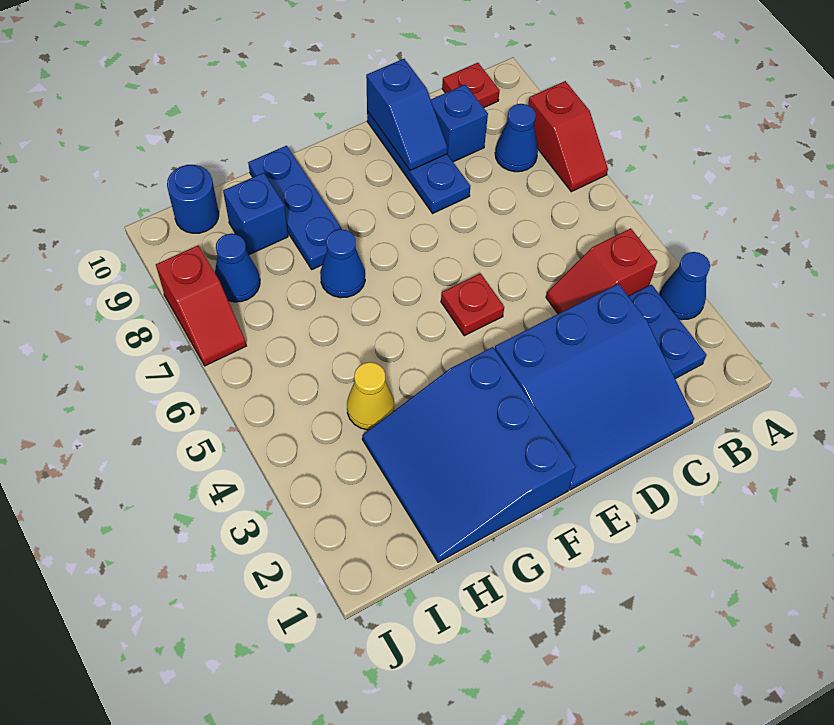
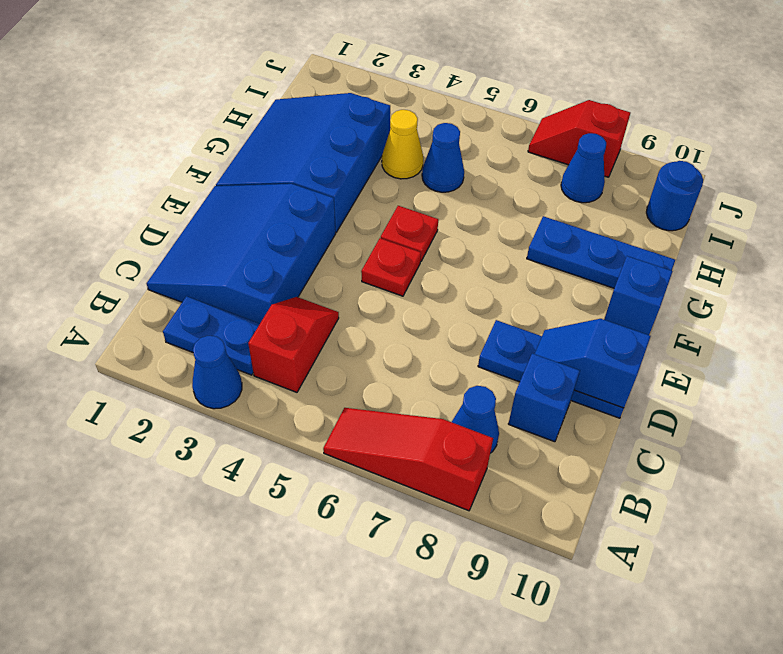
red 1x2 slope [528,81,608,192] -> red 1x3 slope [323,408,493,511]
red 1x1 plate [442,63,500,108] -> red 1x1 plate moved to [381,206,438,262]
blue 3x3 slope [362,347,576,562] -> blue 3x3 slope turned to [216,93,390,232]
blue 1x1 cone [320,229,365,298] -> blue 1x1 cone moved to [422,123,464,192]
blue 1x1 brick [223,173,288,255] -> blue 1x1 brick moved to [604,256,673,335]

